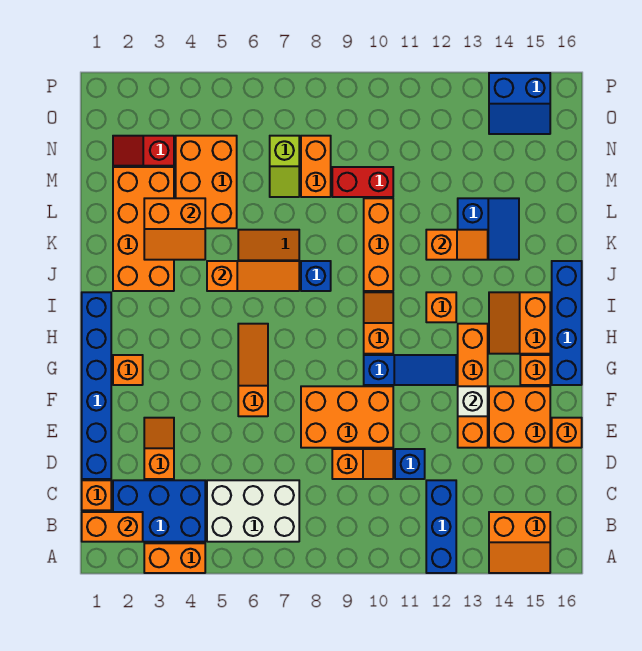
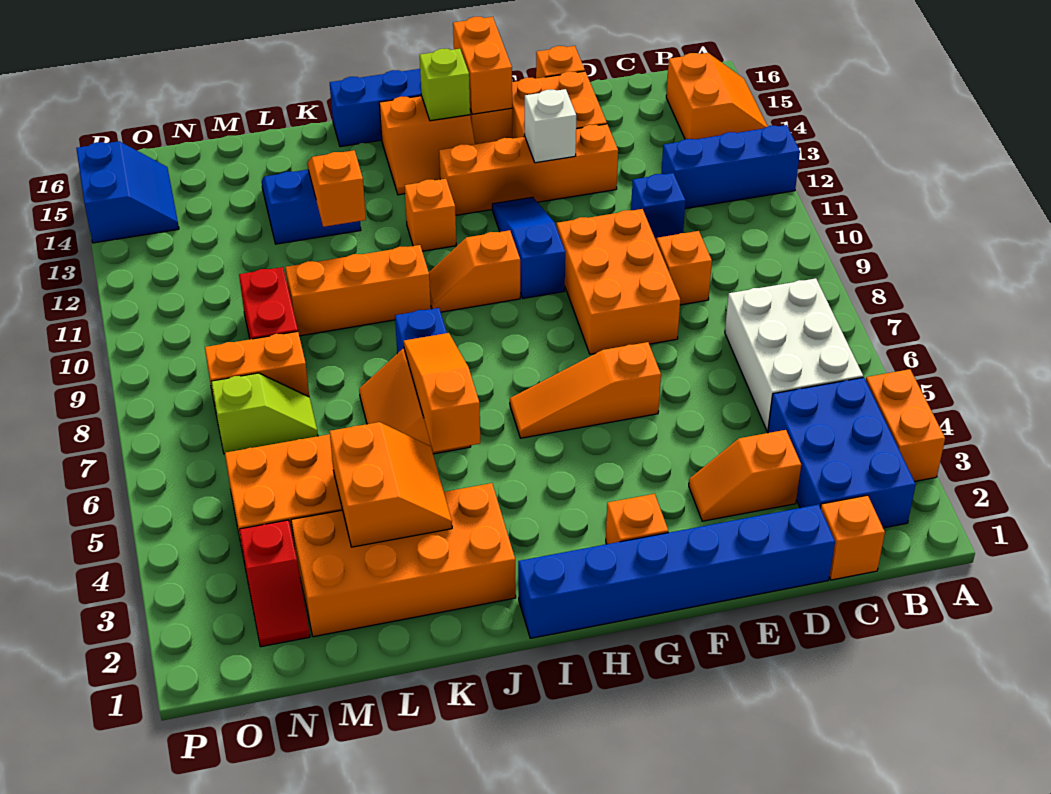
orange 1x2 brick [82,512,143,542] -> orange 1x2 brick moved to [453,17,512,114]
none -> lime 1x1 brick [420,49,470,121]

